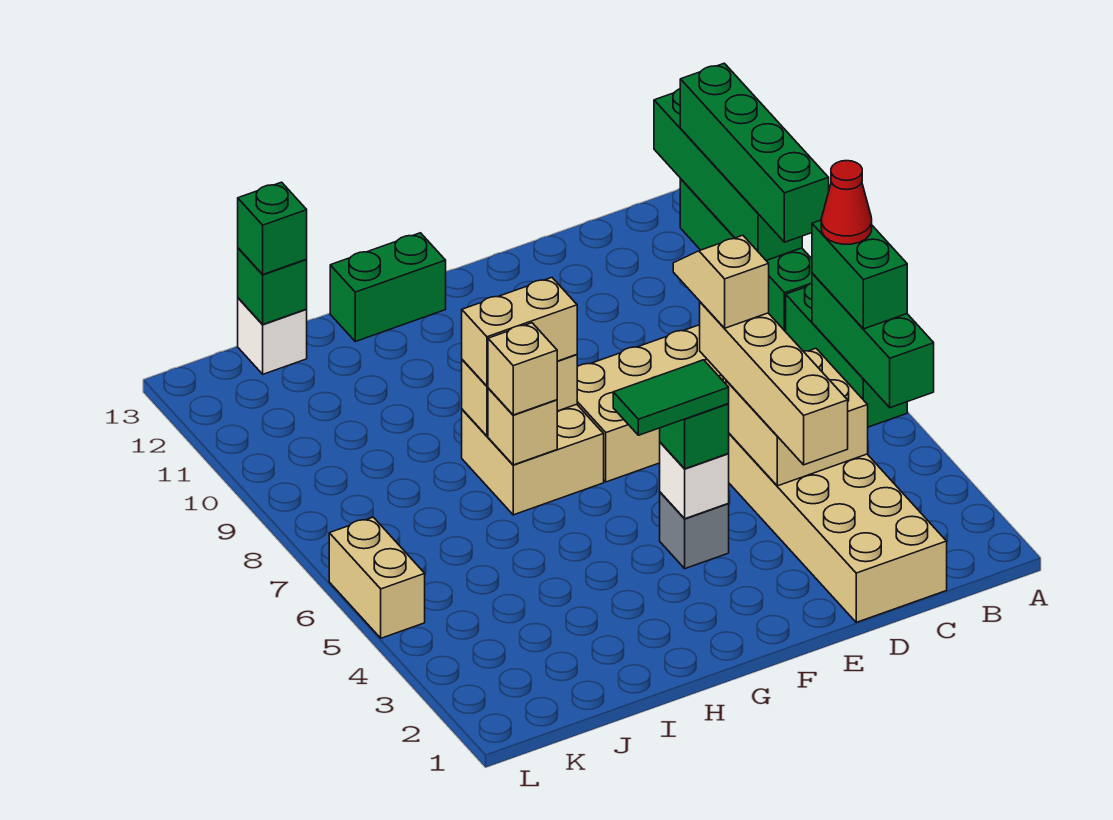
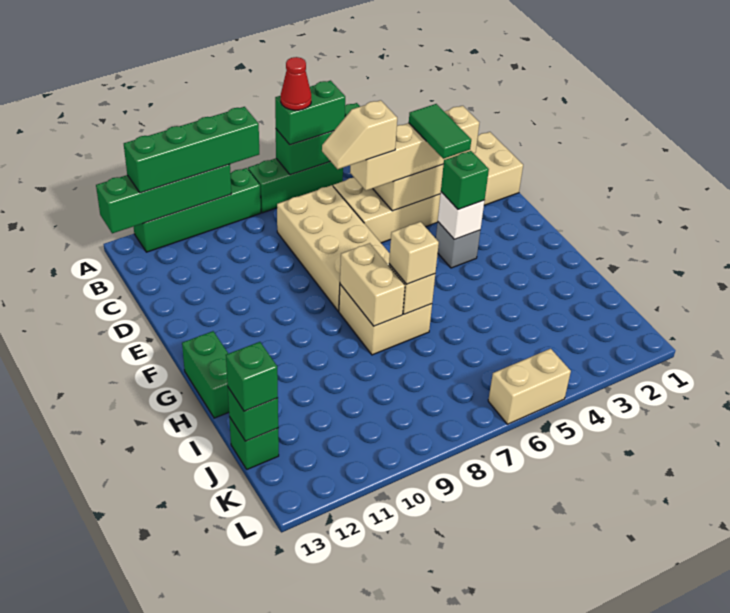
green 1x2 tile [613,360,729,435] -> green 1x2 tile moved to [409,104,471,159]
tan 1x2 brick [462,278,577,386] -> none
white 1x1 brick [238,298,307,374] -> green 1x1 brick [229,417,279,469]

